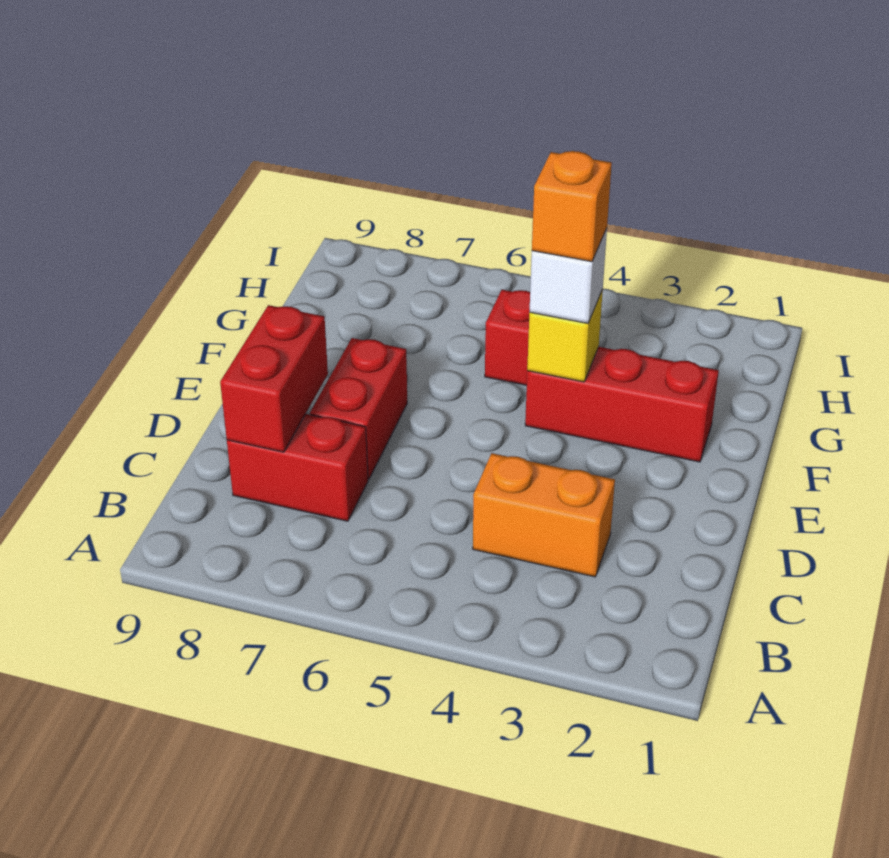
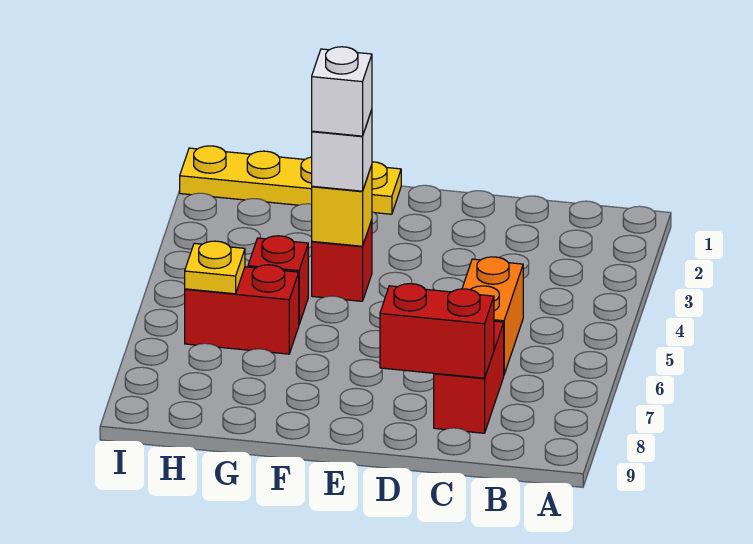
orange 1x2 brick [473,453,615,577] -> orange 1x2 brick moved to [462,257,523,374]
red 1x2 brick [310,338,407,479] -> red 1x2 brick moved to [185,265,299,354]
none -> yellow 1x4 plate [180,146,401,214]
red 1x3 brick [525,347,719,462] -> red 1x1 brick [312,220,372,301]
orange 1x1 brick [532,151,612,262] -> white 1x1 brick [312,47,372,136]
none -> yellow 1x1 plate [185,241,245,294]

